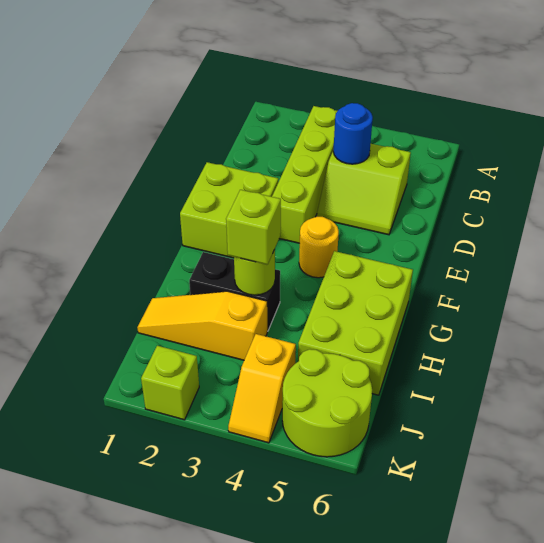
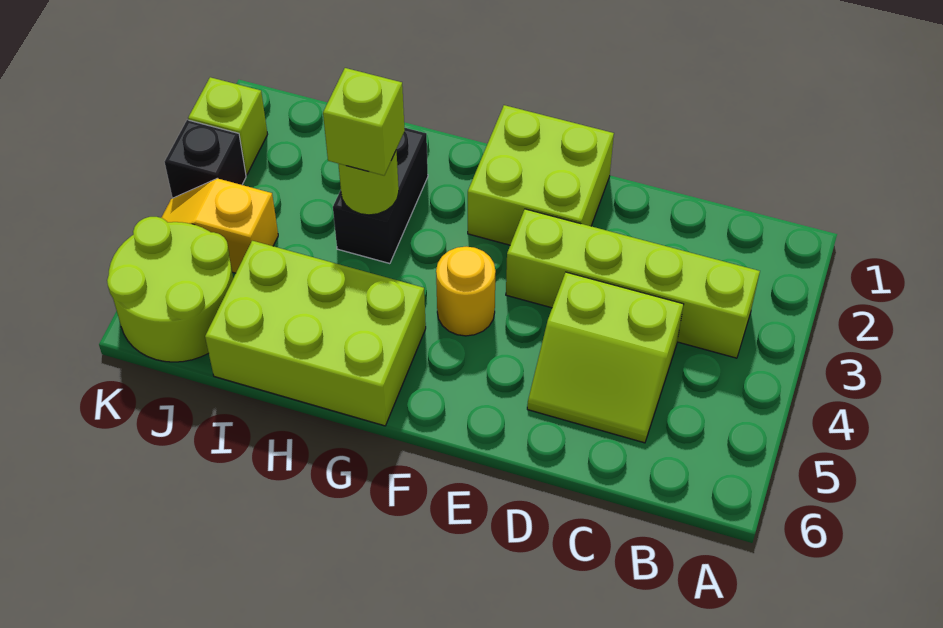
lime 2x2 slope [317,144,411,235] -> lime 2x2 slope turned to [527,272,684,443]
blue 1x1 round brick [333,103,373,164] -> none
yellow 1x3 slope [137,291,267,360] -> none
none -> black 1x1 brick [165,120,246,198]

